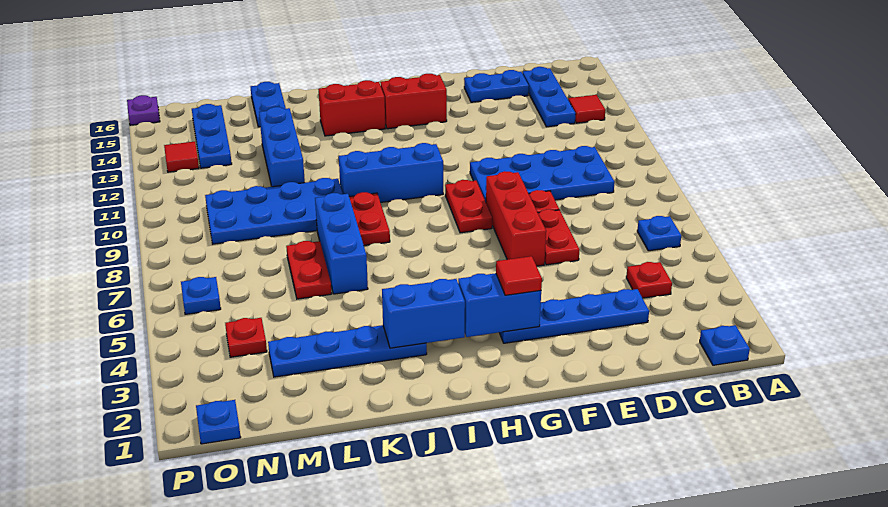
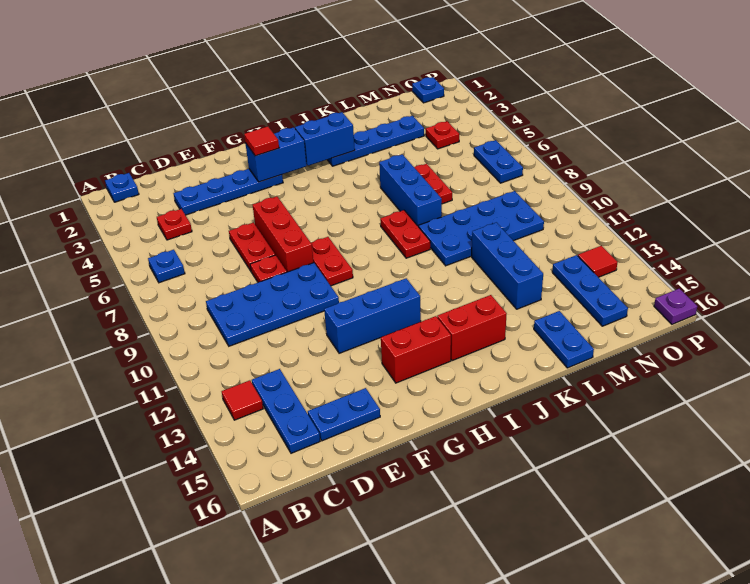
blue 1x3 brick [339,143,443,202] -> blue 1x3 brick moved to [324,278,421,353]
blue 1x1 plate [181,277,221,314] -> blue 1x2 plate [474,140,523,183]

